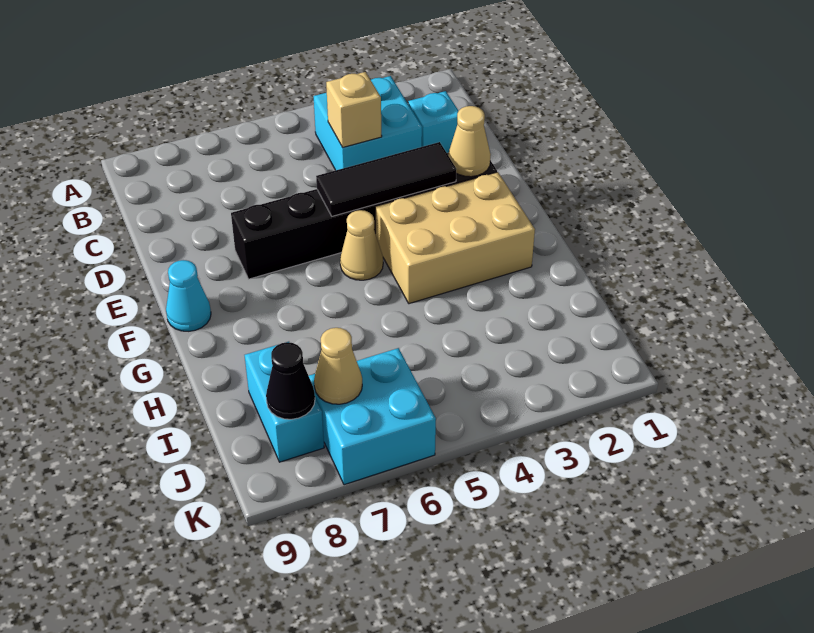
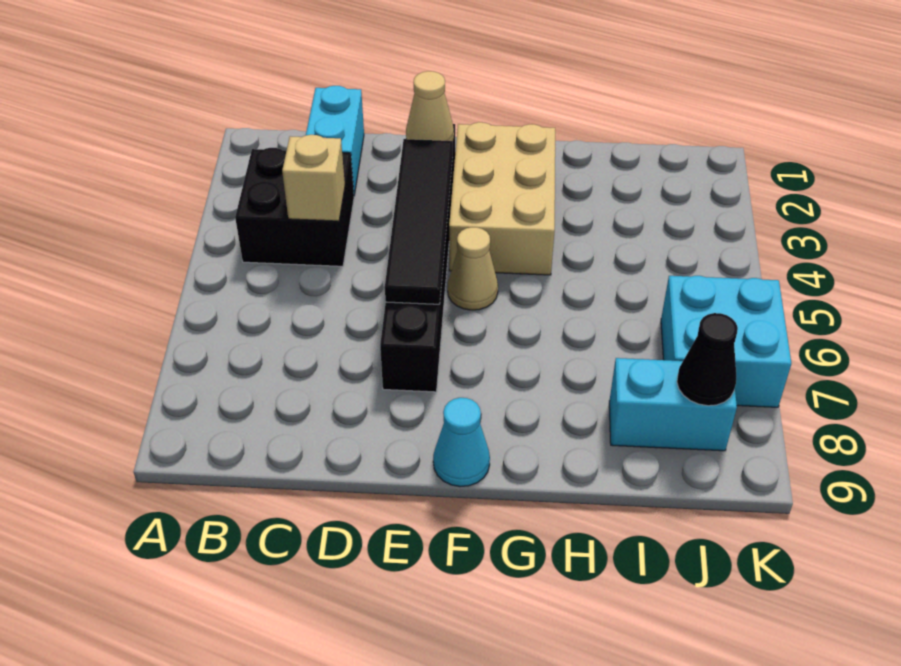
cyan 2x2 brick [314,76,422,170] -> black 2x2 brick [235,148,354,266]
cyan 1x1 brick [408,91,458,153] -> cyan 1x2 brick [306,86,364,195]
black 1x3 tile [316,142,456,216] -> black 1x4 tile [385,139,453,304]
tan 1x1 cone [314,328,362,404] -> none

